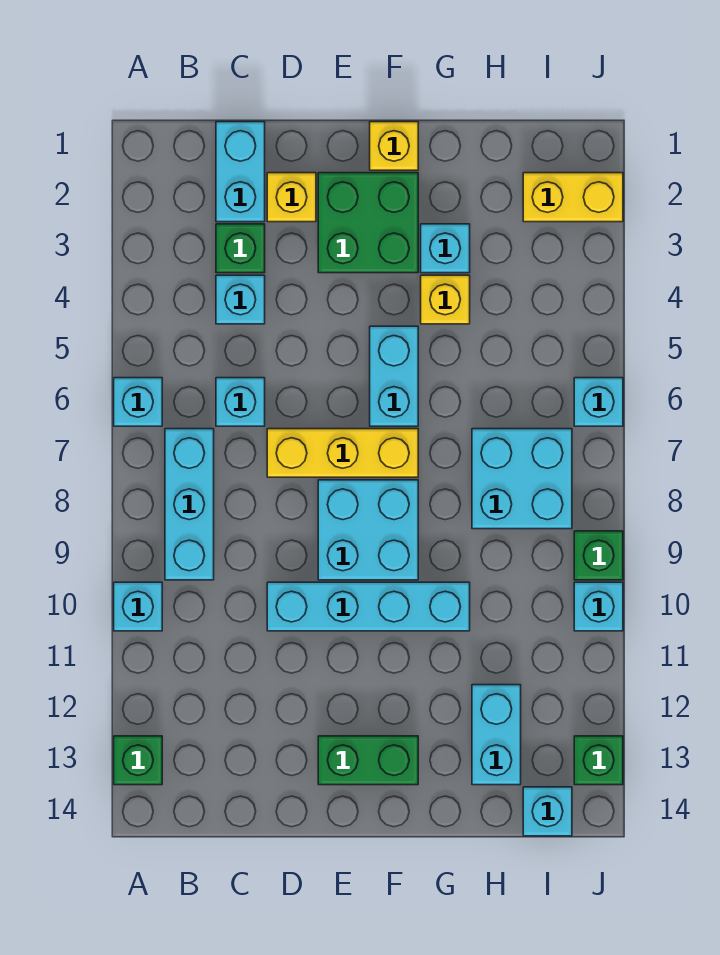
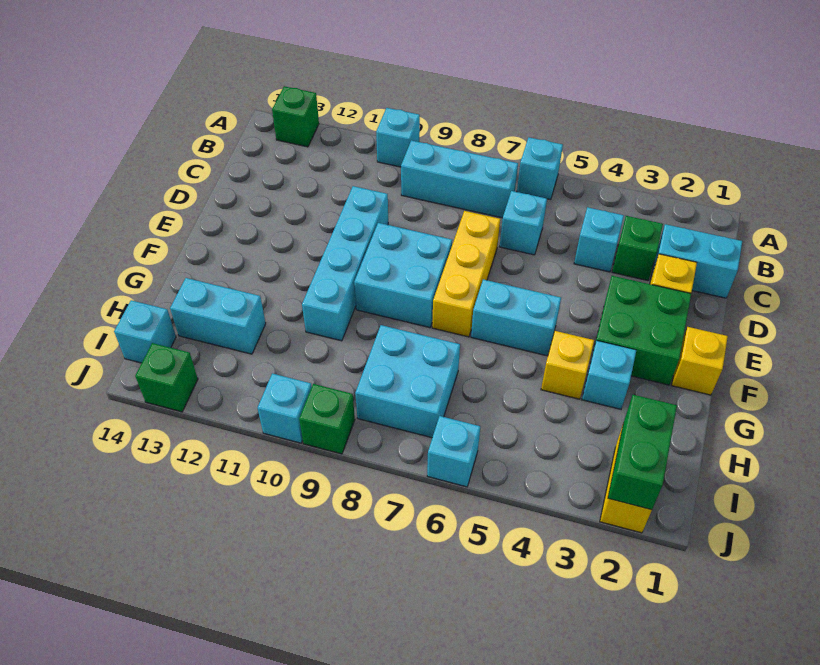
green 1x2 brick [318,736,418,785] -> green 1x2 brick moved to [608,395,677,510]

